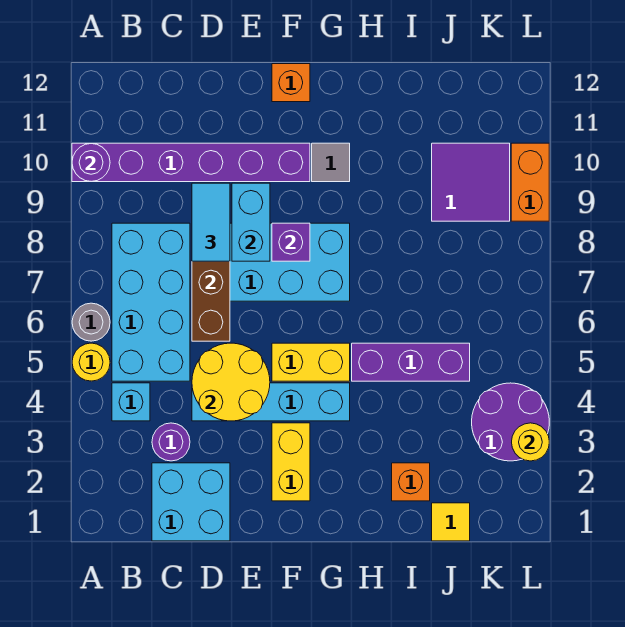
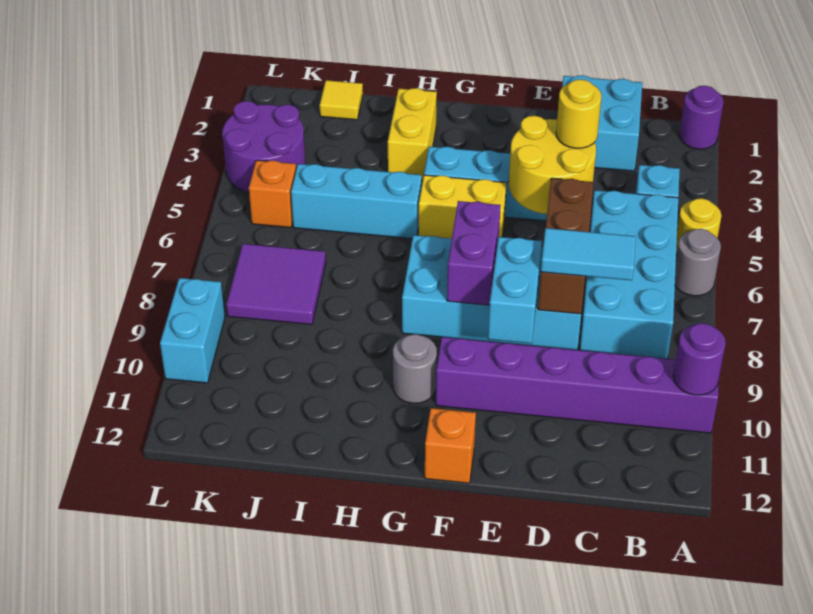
purple 1x1 round brick [152,423,190,461] -> purple 1x1 round brick moved to [679,86,724,149]
cyan 1x2 tile [192,183,230,261] -> cyan 1x2 tile turned to [541,228,636,280]
yellow 1x2 brick [272,423,310,501] -> yellow 1x2 brick moved to [388,88,437,181]
purple 1x1 brick [272,223,310,261] -> purple 1x2 brick [447,201,501,305]
grey 1x1 tile [312,143,350,182] -> grey 1x1 round brick [393,334,437,403]
purple 1x3 brick [352,343,470,381] -> cyan 1x3 brick [291,164,422,239]
orange 1x1 brick [392,463,430,501] -> orange 1x1 brick moved to [249,160,296,228]
purple 2x2 tile [432,143,510,221] -> purple 2x2 tile moved to [226,244,326,325]
yellow 1x1 round brick [512,423,549,461] -> yellow 1x1 round brick moved to [556,79,601,148]
orange 1x2 brick [511,143,549,221] -> cyan 1x2 brick [160,278,225,383]

